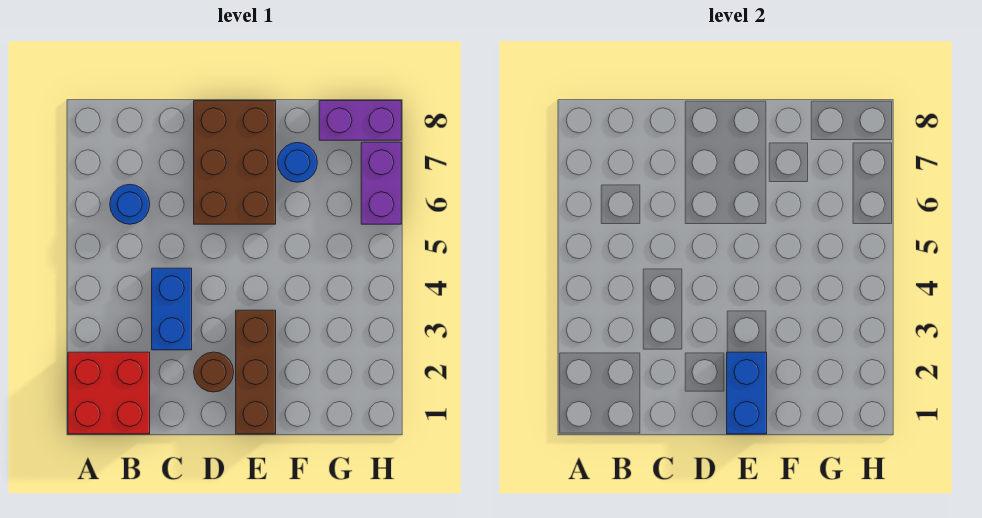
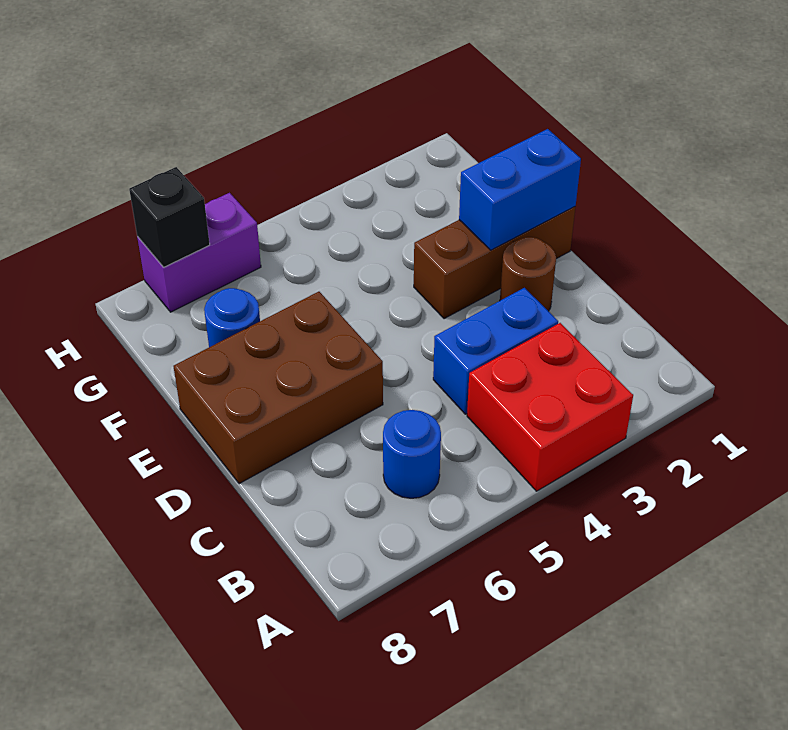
red 2x2 brick [68,352,150,434] -> red 2x2 brick moved to [467,323,633,491]
purple 1x2 brick [319,101,401,140] -> none
none -> black 1x1 brick [129,167,210,267]

